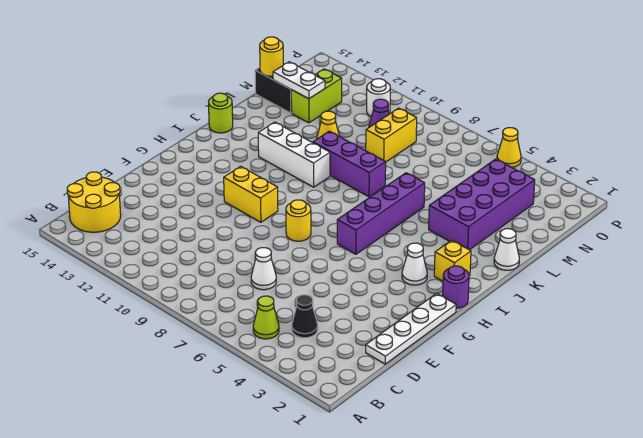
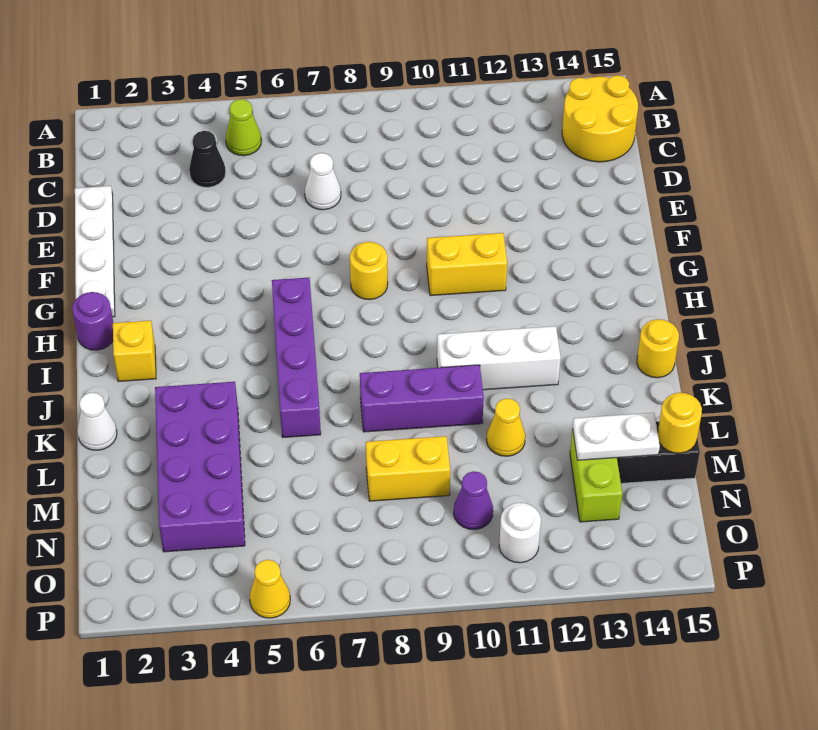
white 1x1 cone [402,243,427,285] -> none
lime 1x1 round brick [208,93,233,133] -> yellow 1x1 round brick [637,319,679,378]
yellow 1x2 brick [366,108,417,162] -> yellow 1x2 brick turned to [366,436,450,501]

